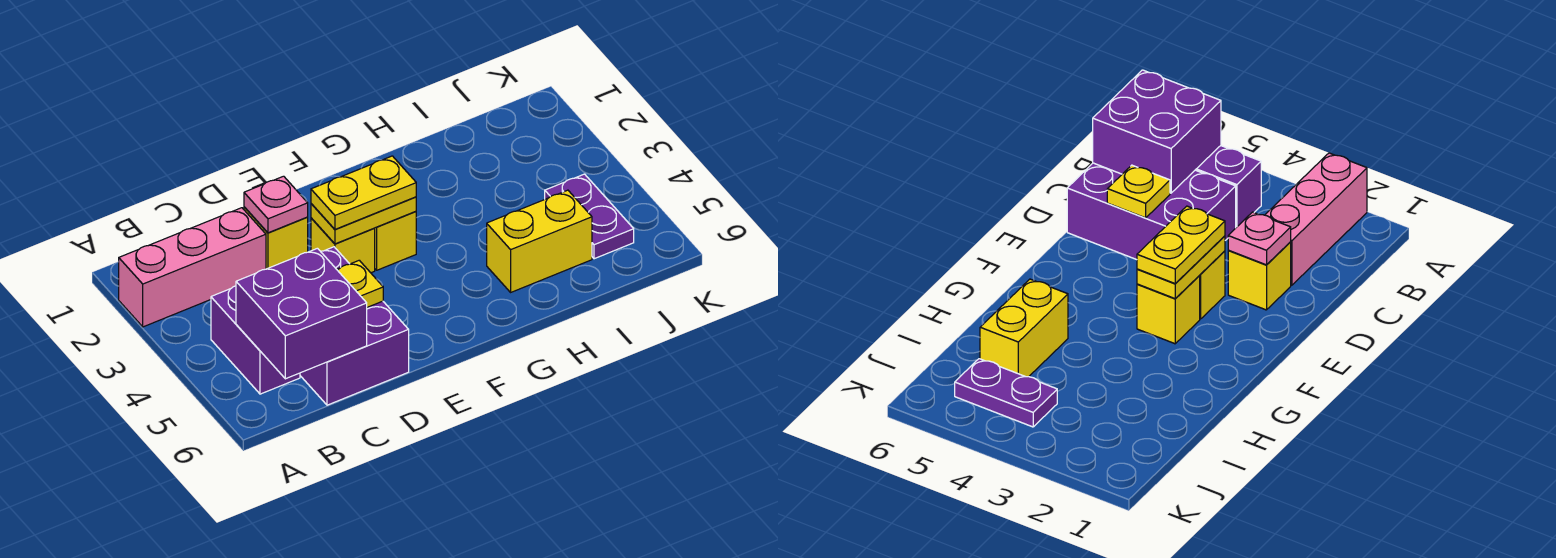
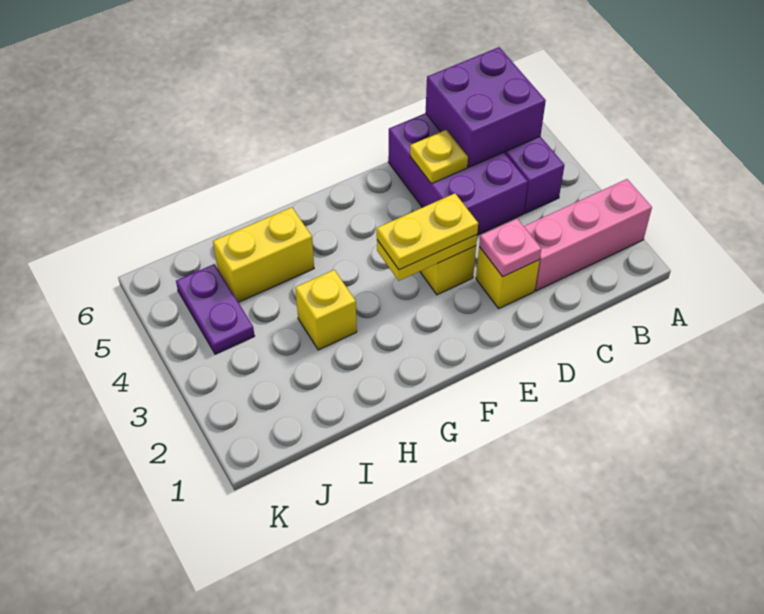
yellow 1x1 brick [374,211,416,270] -> yellow 1x1 brick moved to [295,270,357,350]

